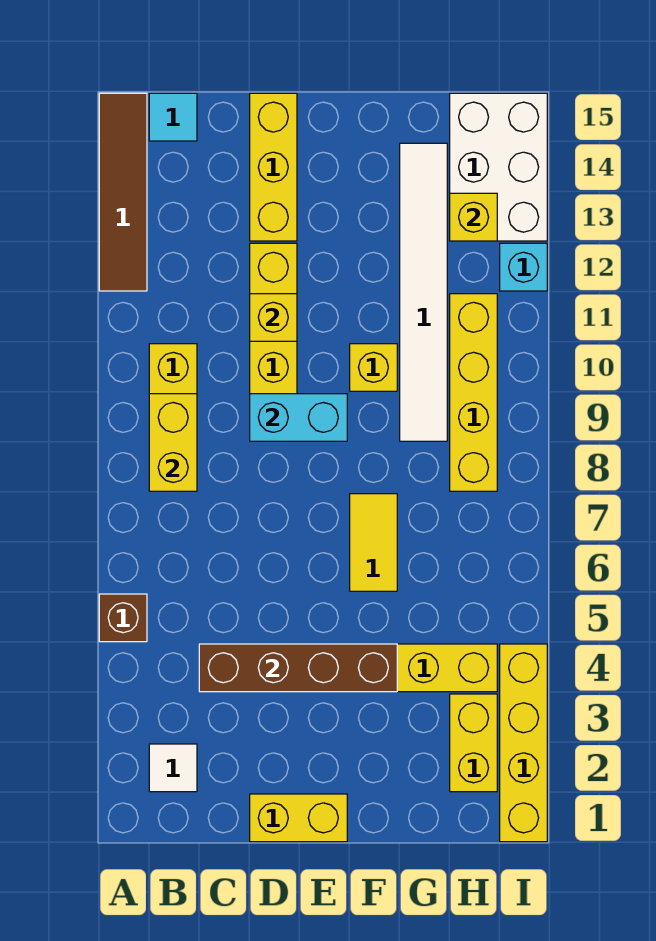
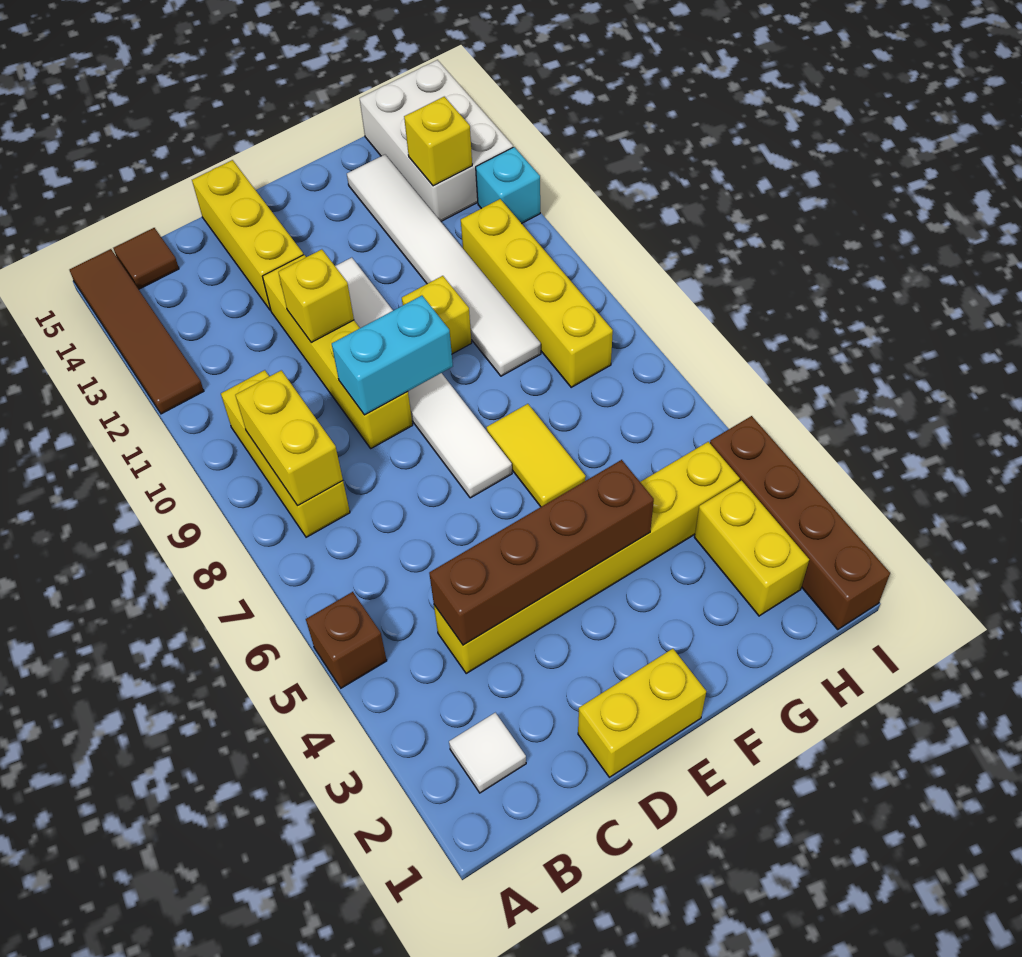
cyan 1x1 tile [149,93,197,141] -> brown 1x1 tile [113,228,179,289]
none -> white 1x6 tile [335,258,512,498]
yellow 1x4 brick [500,644,547,842] -> brown 1x4 brick [710,416,890,630]

